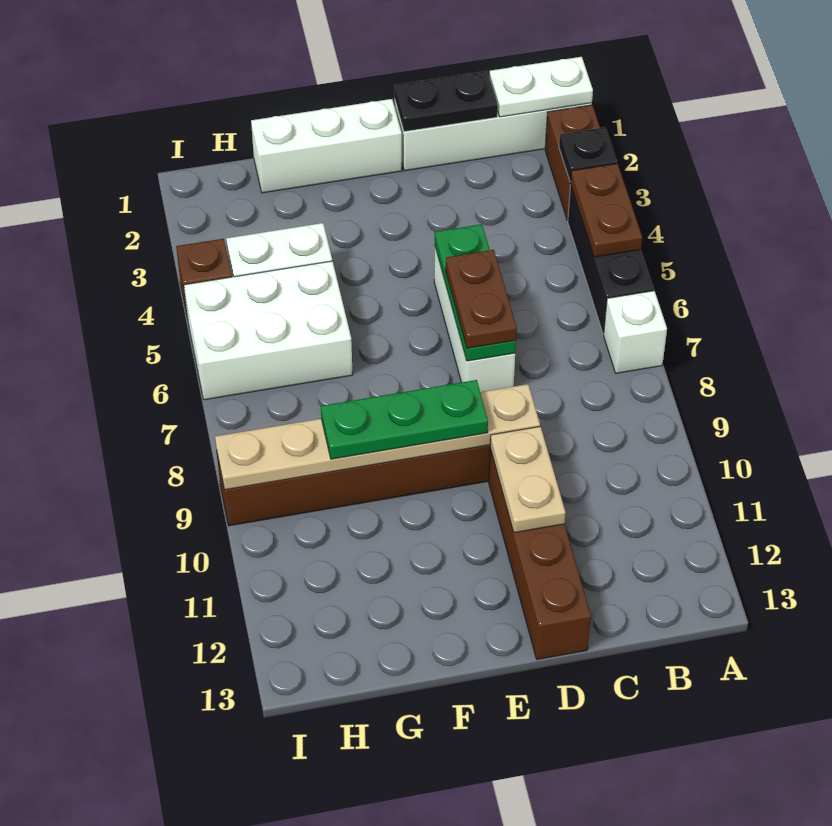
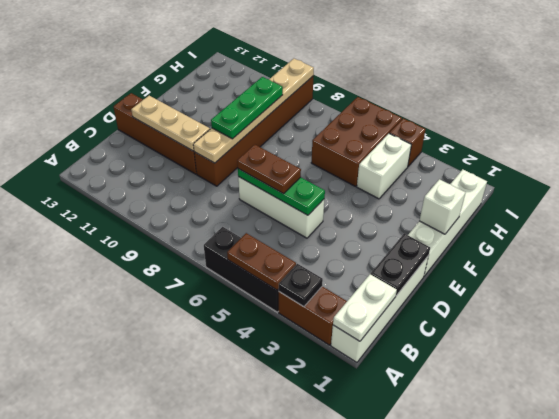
white 1x1 brick [604,291,667,373] -> white 1x1 brick moved to [419,179,466,234]
tan 1x2 plate [490,426,566,533] -> tan 1x3 plate [131,96,210,151]
white 1x3 brick [251,99,402,193] -> white 1x4 brick [408,169,487,276]
white 2x3 brick [184,261,353,400] -> brown 2x3 brick [311,97,402,186]

